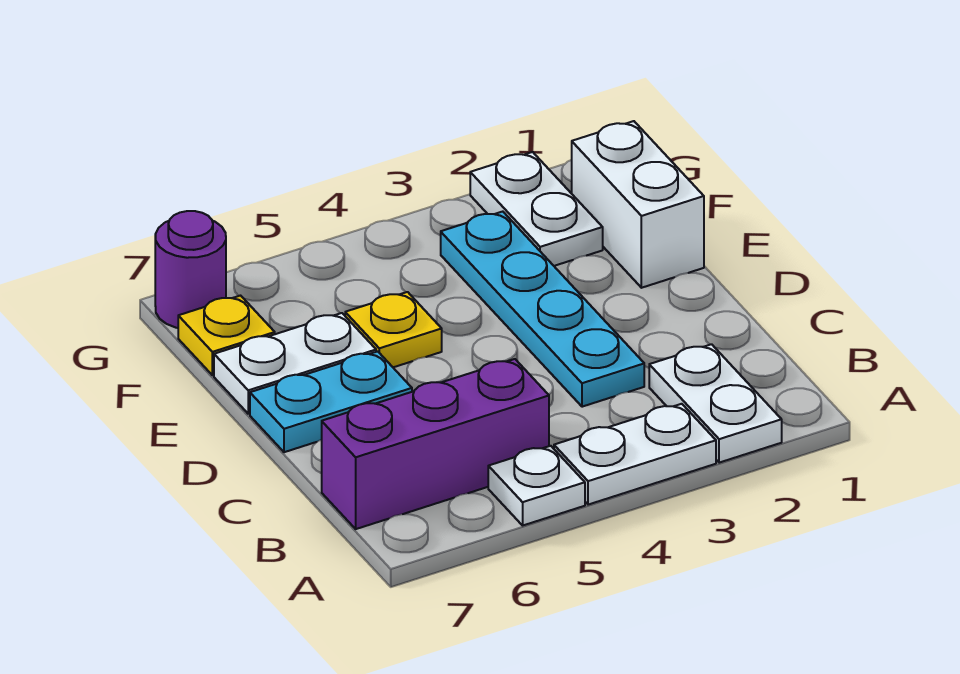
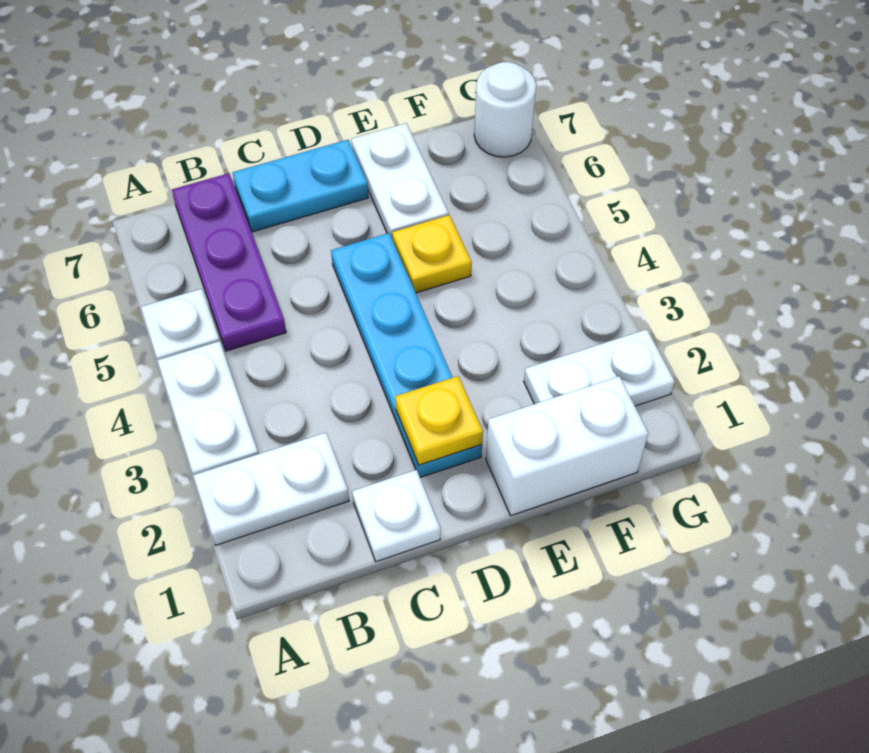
purple 1x3 brick [322,359,549,529] -> purple 1x3 plate [172,173,286,351]
none -> white 1x1 plate [352,470,440,562]
cyan 1x4 plate [441,212,644,407] -> cyan 1x4 plate turned to [331,233,482,478]
cyan 1x2 plate [250,351,412,452] -> cyan 1x2 plate turned to [232,140,368,232]
yellow 1x1 plate [178,296,275,375] -> yellow 1x1 plate moved to [395,376,483,465]
purple 1x1 round brick [155,211,226,328] -> white 1x1 round brick [474,62,536,157]

